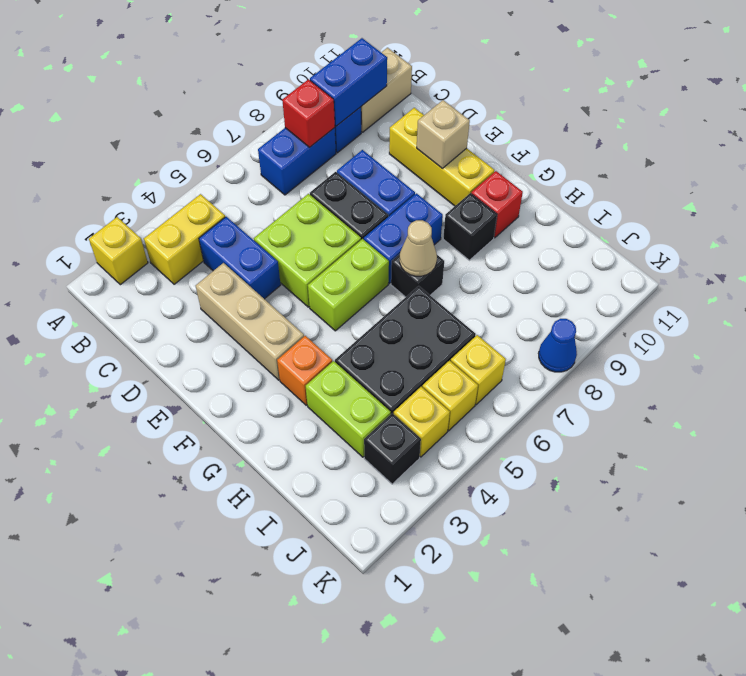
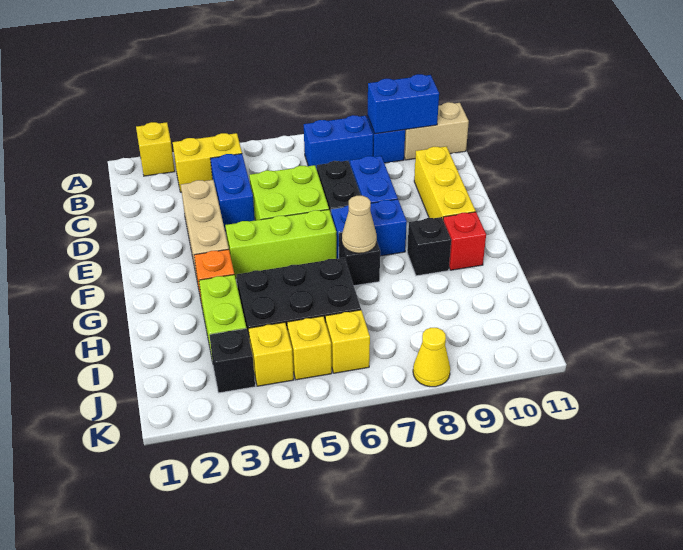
red 1x1 brick [282,79,335,147] -> none
tan 1x1 brick [417,100,470,168] -> none
lime 1x2 brick [308,239,389,331] -> lime 1x3 brick [225,210,337,278]
blue 1x1 cone [538,319,577,372] -> yellow 1x1 cone [413,328,450,387]

